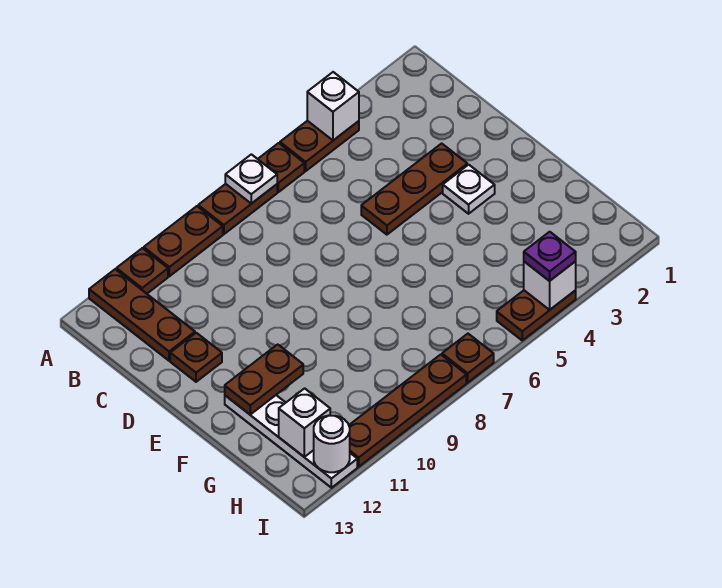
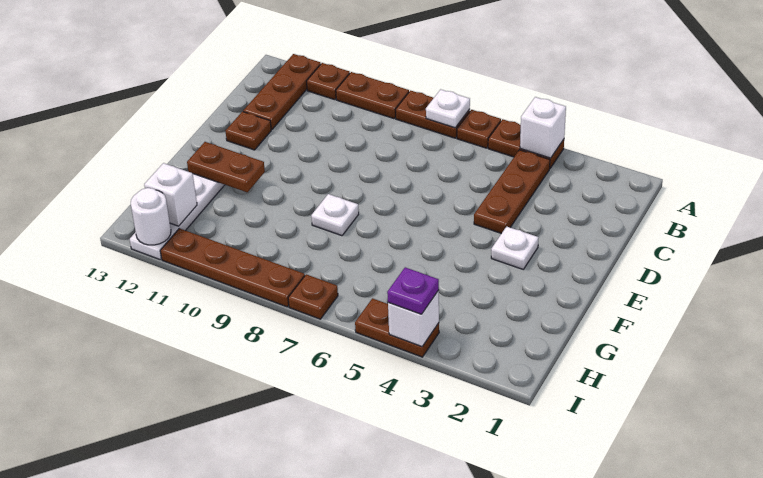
brown 1x3 plate [361,143,467,235] -> brown 1x3 plate turned to [474,150,550,234]
none -> white 1x1 plate [311,194,359,236]

